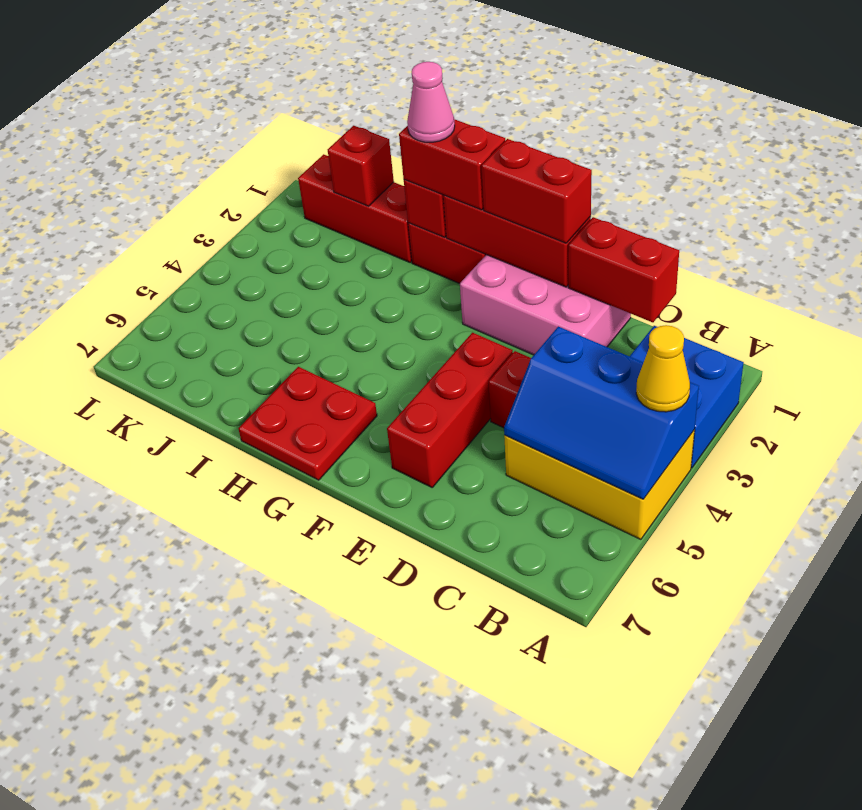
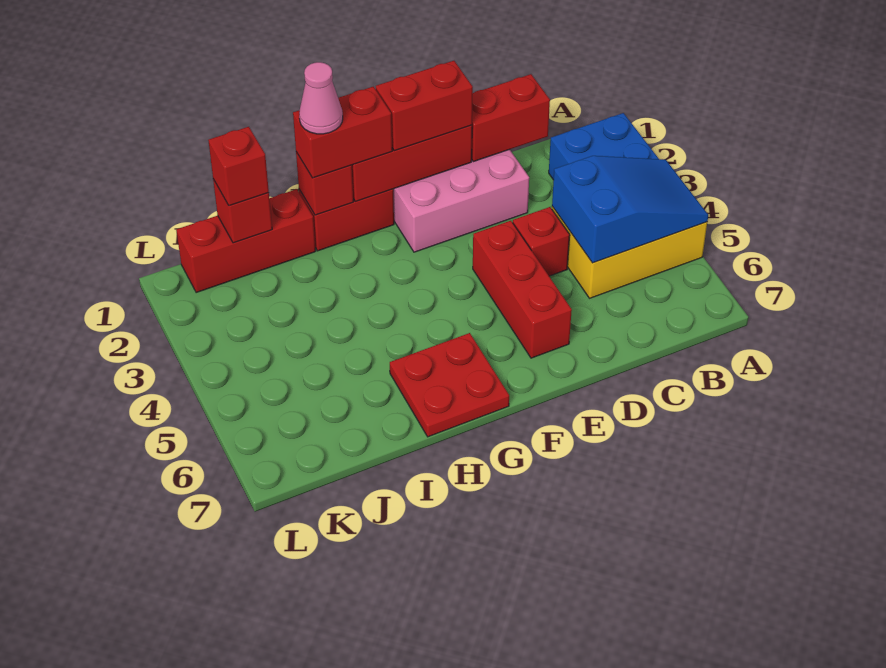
blue 2x3 slope [504,327,699,499] -> blue 2x3 slope turned to [552,156,708,263]
yellow 1x1 cone [636,325,690,412] -> none
none -> red 1x1 brick [208,127,269,206]

